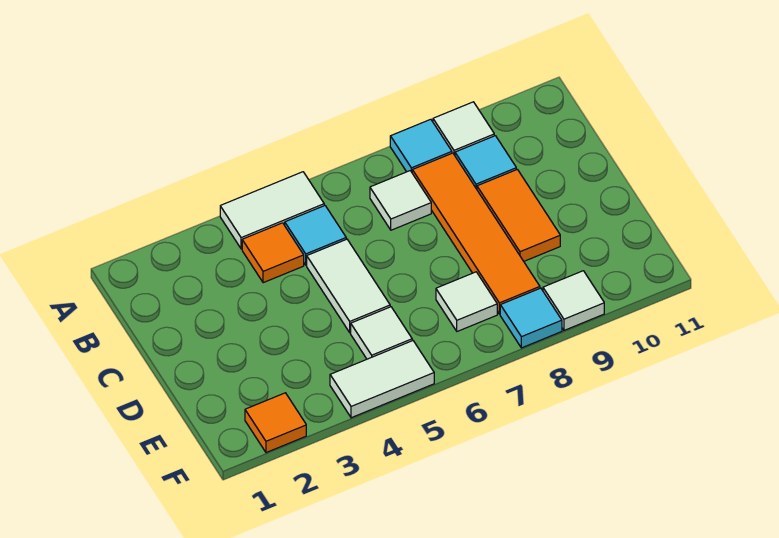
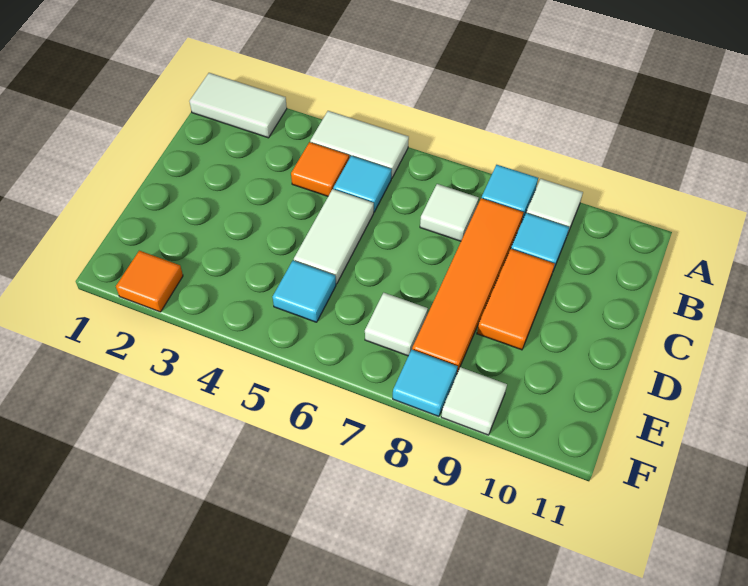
white 1x1 tile [351,307,412,359] -> cyan 1x1 tile [273,261,336,322]
white 1x2 tile [330,341,434,418] -> white 1x2 tile moved to [189,73,287,138]

